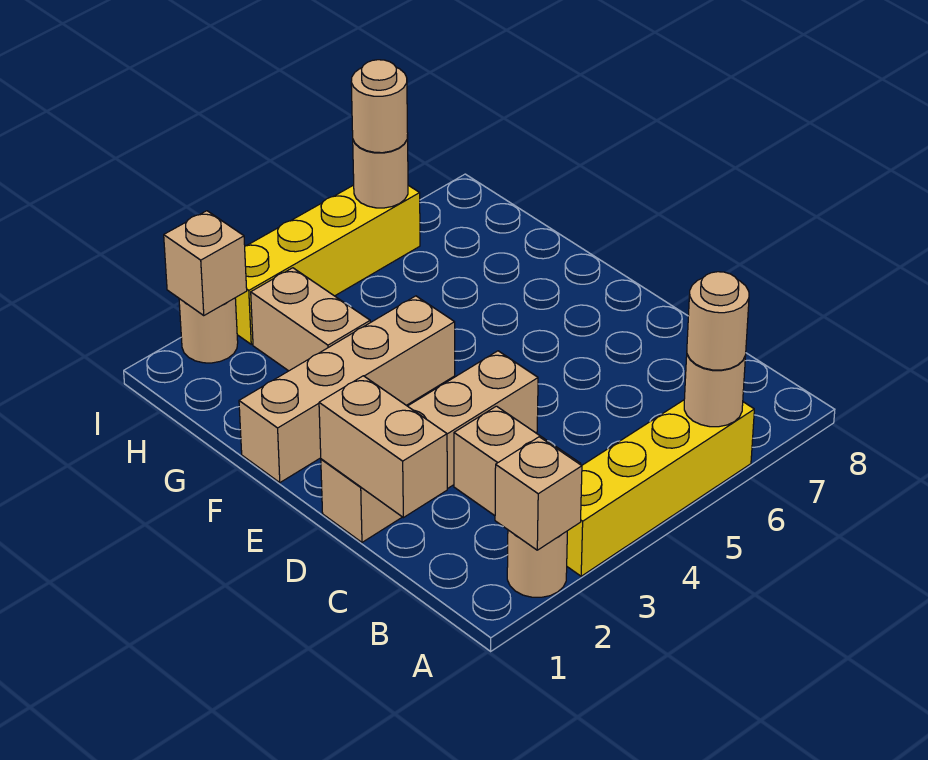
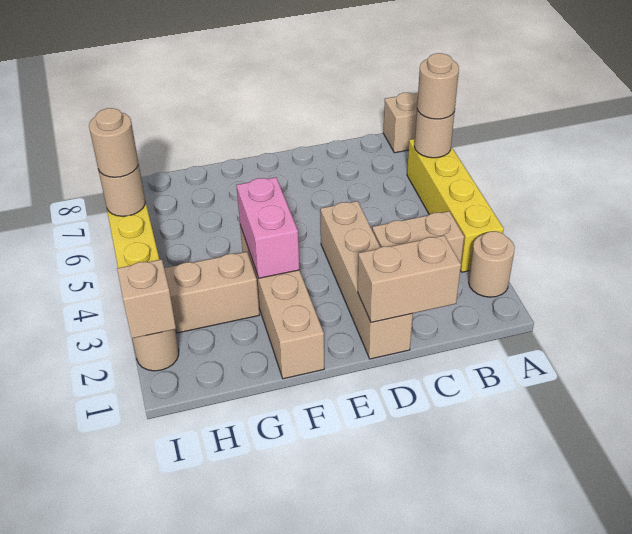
tan 1x1 brick [495,437,582,550] -> tan 1x1 brick moved to [383,93,418,153]
none -> pink 1x2 brick [236,177,300,278]

